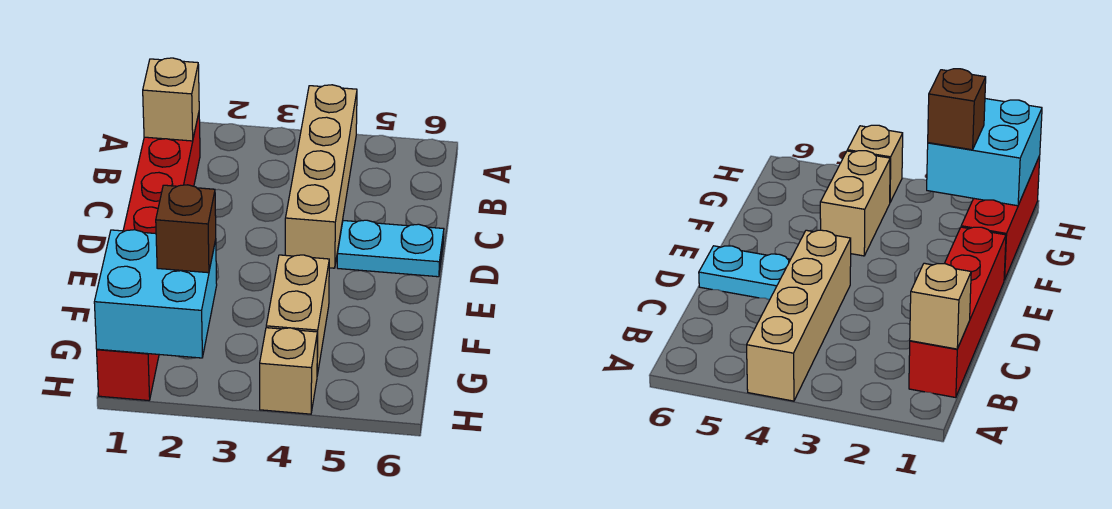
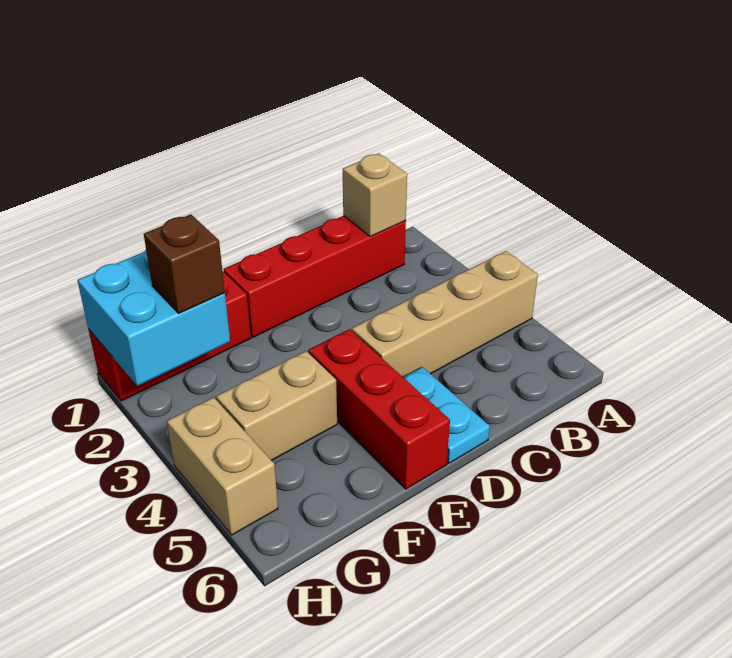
none -> red 1x3 brick [308,329,450,489]
tan 1x1 brick [260,328,317,414] -> tan 1x2 brick [167,397,278,535]

